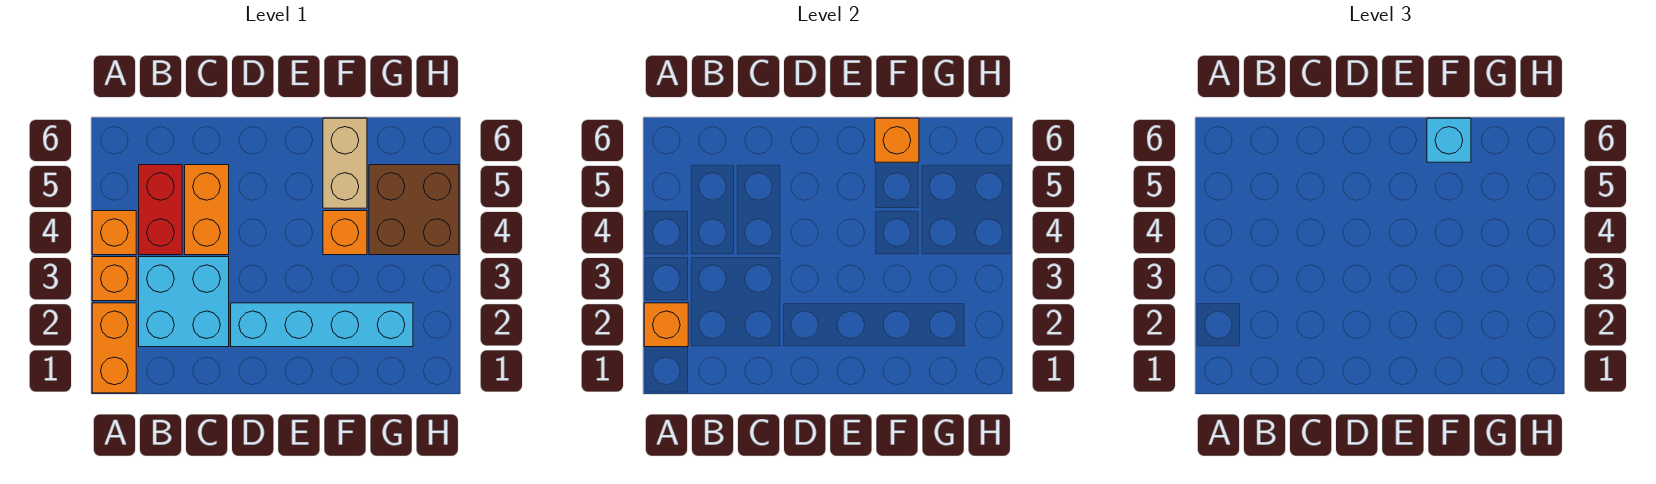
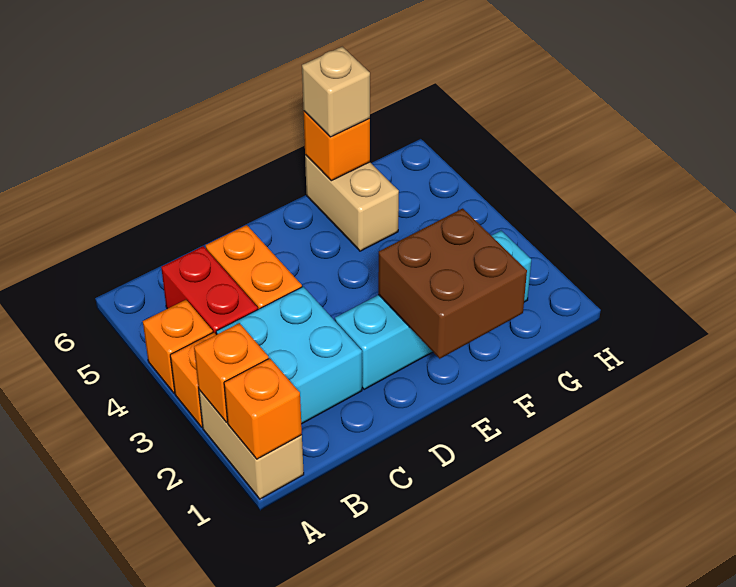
orange 1x2 brick [92,303,136,393] -> tan 1x2 brick [199,390,304,499]
orange 1x1 brick [323,211,367,255] -> orange 1x1 brick moved to [224,358,302,459]
cyan 1x1 brick [1427,118,1471,162] -> tan 1x1 brick [302,47,370,137]
brown 2x2 brick [369,165,459,255] -> brown 2x2 brick moved to [378,208,527,359]

